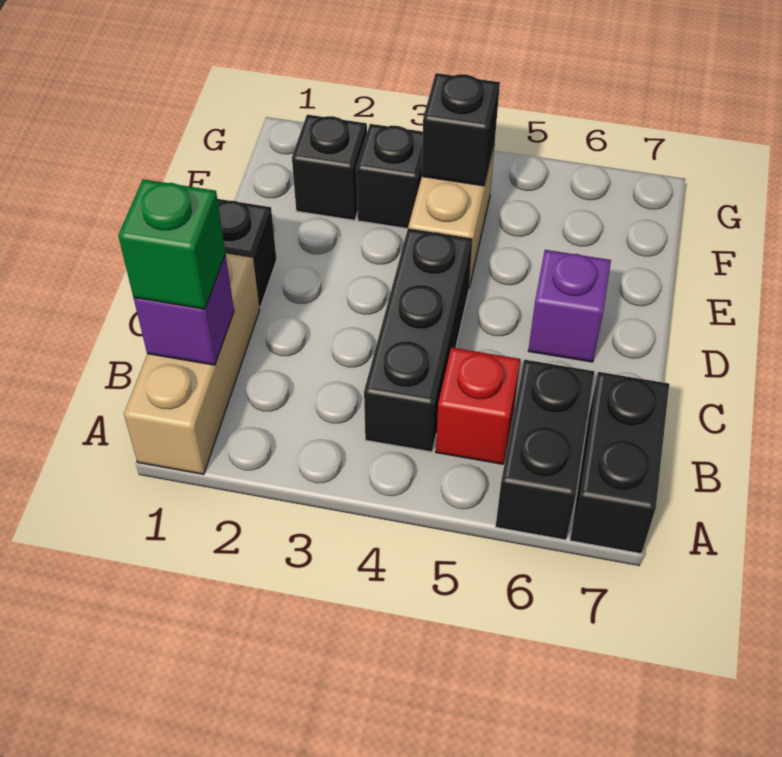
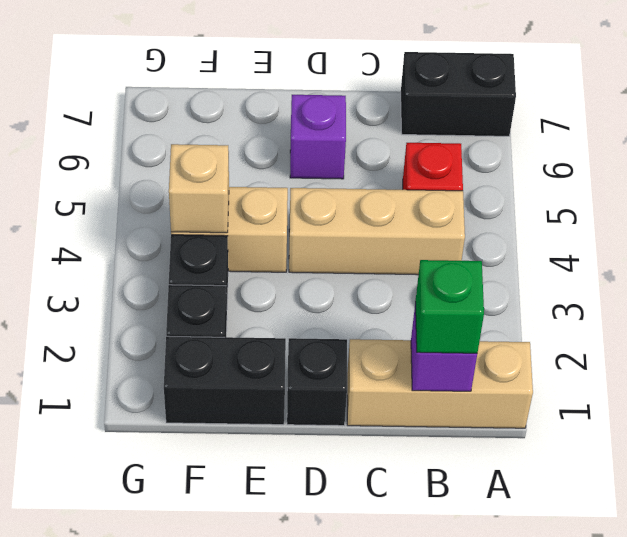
black 1x2 brick [496,360,594,540] -> black 1x2 brick moved to [164,336,286,425]
black 1x3 brick [364,228,472,452] -> tan 1x3 brick [289,188,465,275]
black 1x1 brick [422,73,500,186] -> tan 1x1 brick [169,144,229,233]

